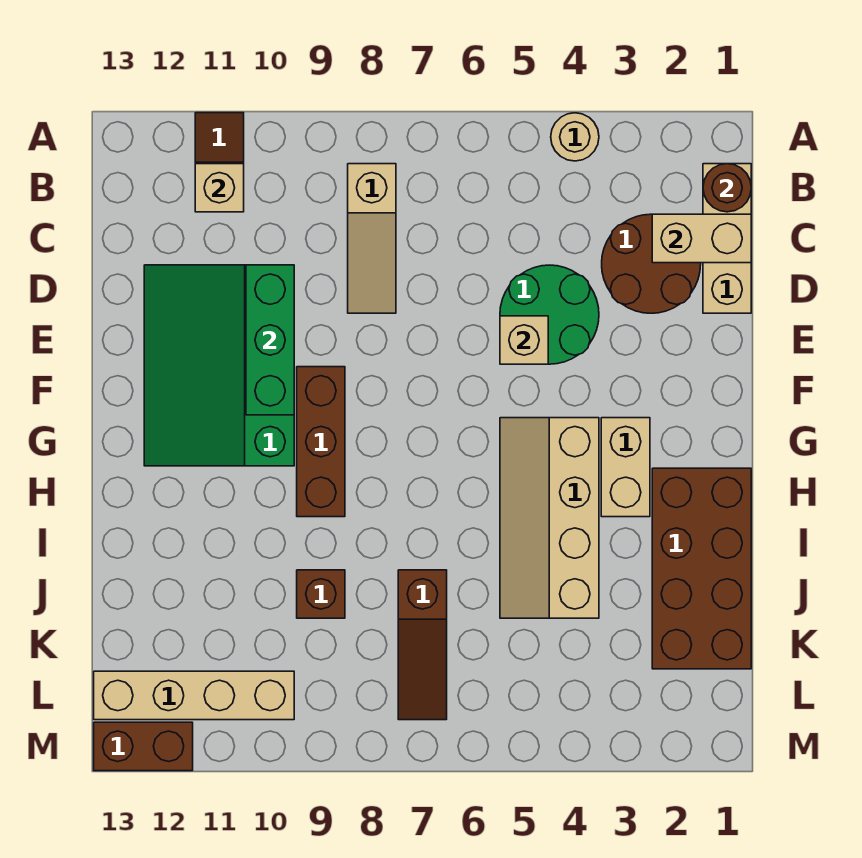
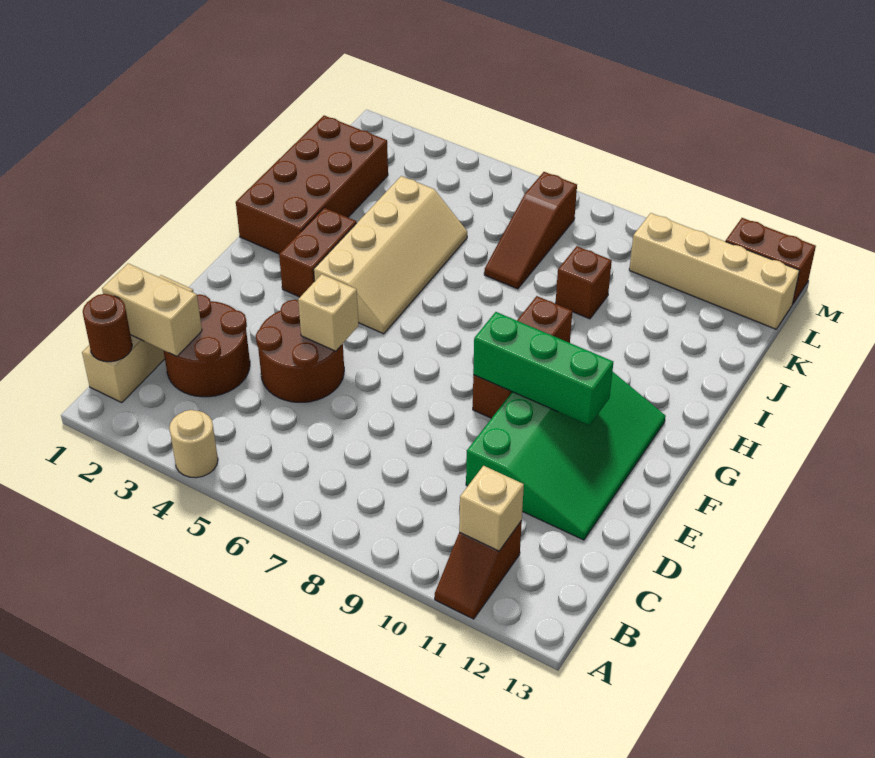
tan 1x3 slope [348,164,396,313] -> none
green 2x2 round brick [500,265,599,364] -> brown 2x2 round brick [256,300,344,402]
green 1x3 brick [246,265,294,415] -> green 1x3 brick turned to [473,312,613,425]
tan 1x2 brick [601,418,650,517] -> brown 1x2 brick [279,208,356,297]
brown 1x3 slope [398,570,447,720] -> brown 1x3 slope turned to [484,172,577,289]

